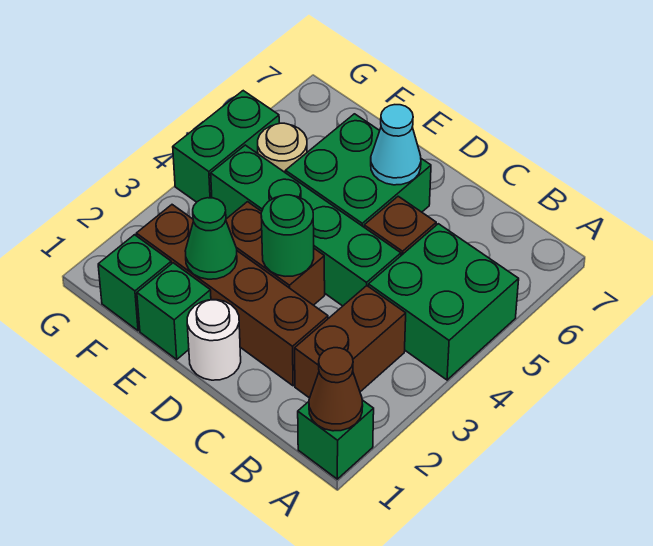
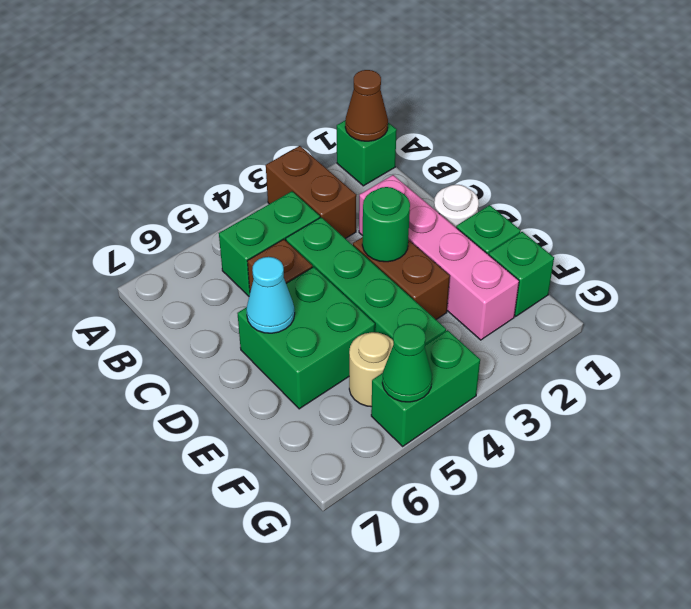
green 2x2 brick [368,224,519,380] -> green 1x2 brick [219,191,320,296]
brown 1x2 brick [295,286,406,398] -> brown 1x2 brick turned to [266,146,356,239]
brown 1x4 brick [136,205,328,386] -> pink 1x4 brick [359,175,519,340]
green 1x1 cone [185,198,237,279] -> green 1x1 cone moved to [382,324,432,402]

